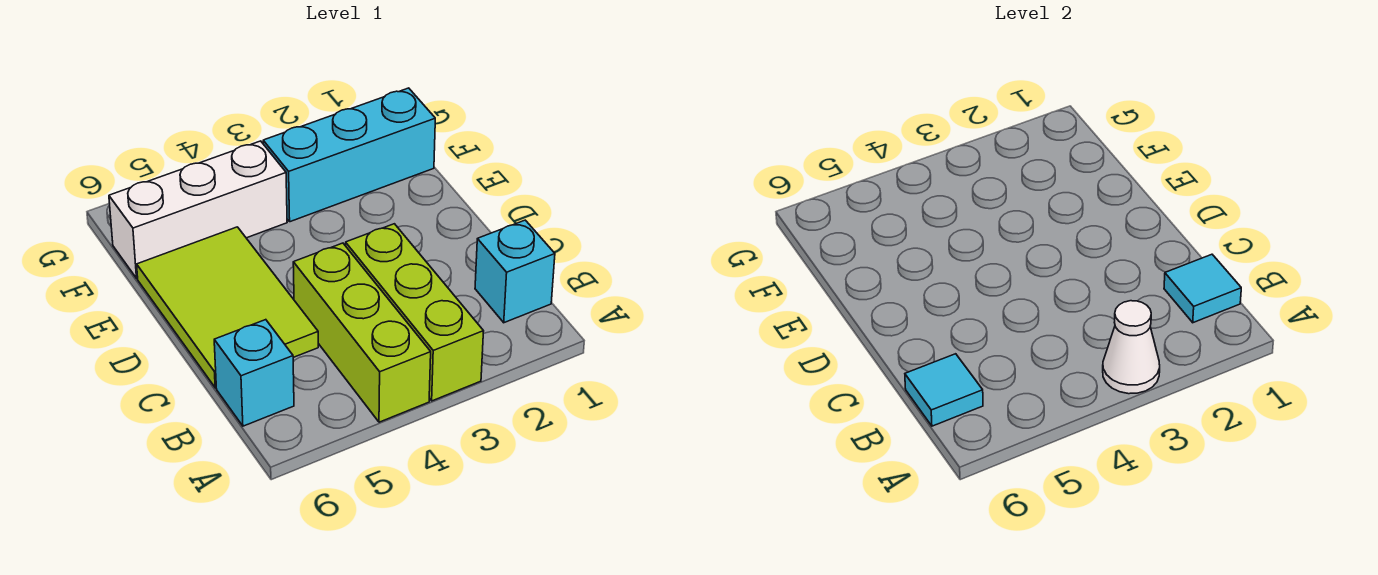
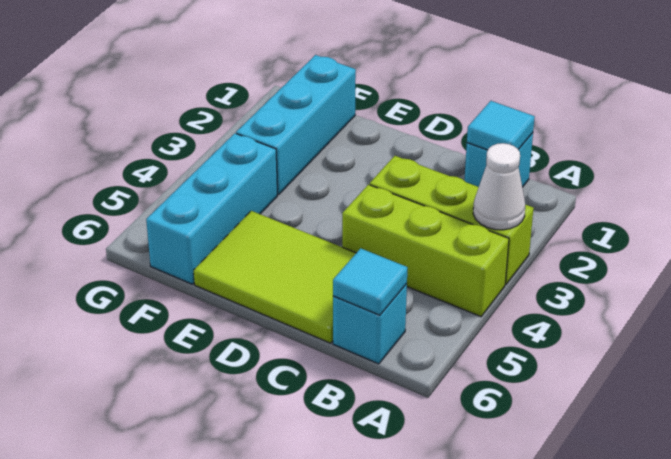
white 1x3 brick [109,141,287,278] -> cyan 1x3 brick [146,133,277,284]

